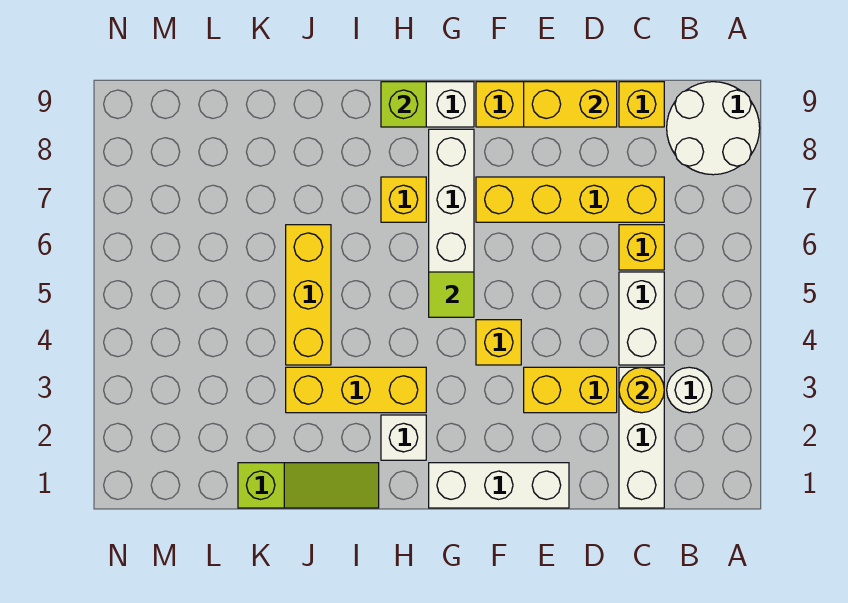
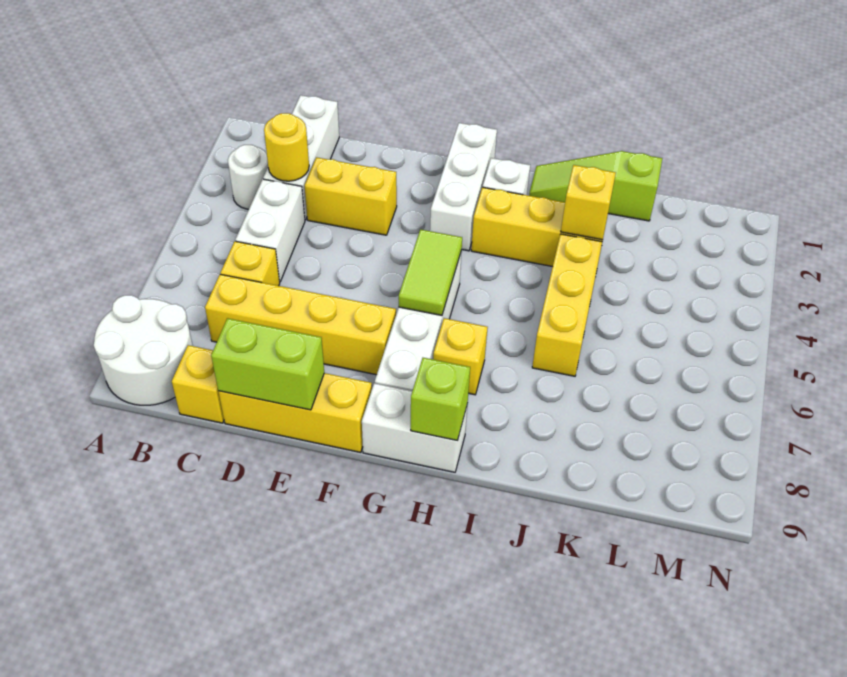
yellow 1x2 brick [524,82,617,127] -> lime 1x2 brick [211,318,324,410]
white 1x3 brick [429,463,569,508] -> white 1x3 brick turned to [430,123,497,251]
yellow 1x1 brick [476,320,521,365] -> yellow 1x1 brick moved to [561,165,616,240]
lime 1x1 tile [429,272,474,317] -> lime 1x2 tile [399,229,462,315]

